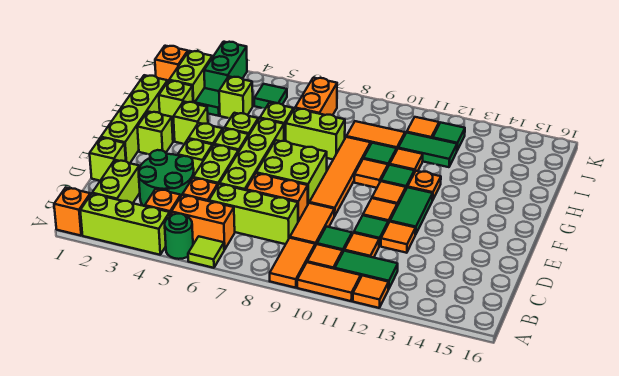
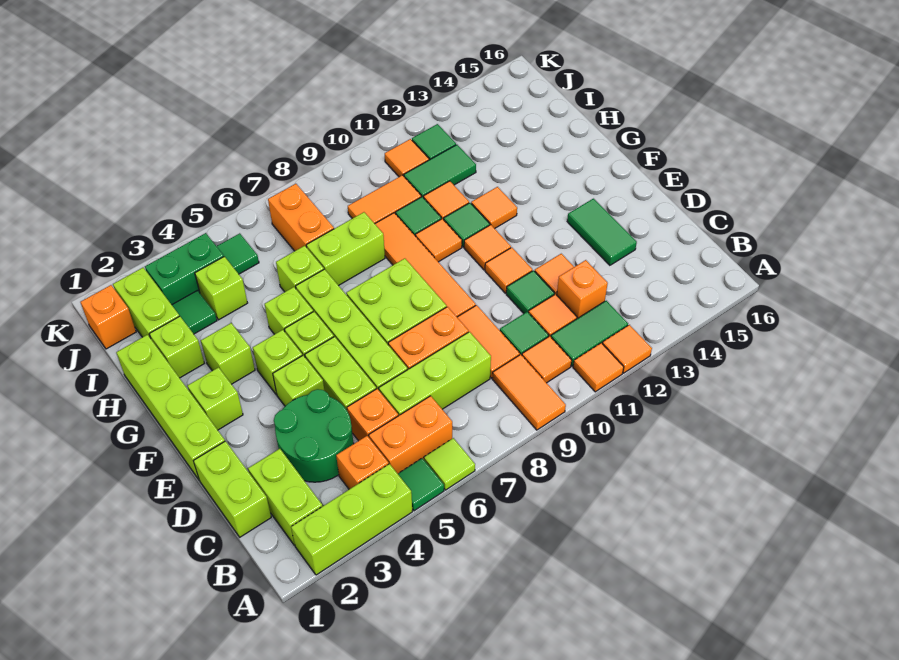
orange 1x1 brick [54,188,90,236] -> orange 1x1 brick moved to [557,260,608,319]
green 1x1 round brick [165,214,193,259] -> green 1x1 tile [398,458,444,511]
orange 1x2 tile [297,262,361,301] -> orange 1x1 tile [573,343,624,392]
lime 1x1 brick [90,138,126,181] -> lime 1x2 brick [194,441,271,537]
green 1x2 tile [390,187,433,235] -> green 1x2 tile moved to [567,199,637,265]
orange 1x1 plate [408,171,441,200] -> orange 1x1 tile [471,187,517,229]
green 1x2 brick [204,42,247,91] -> green 1x2 brick turned to [145,233,224,305]

